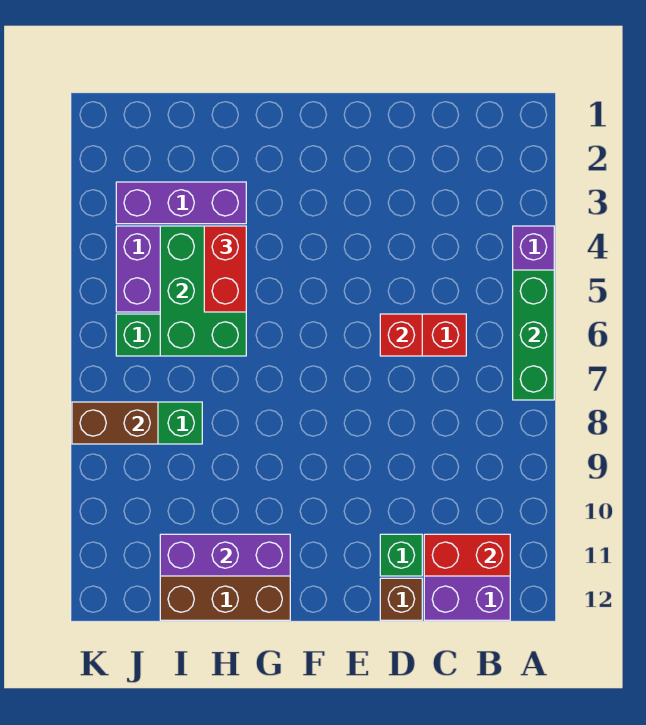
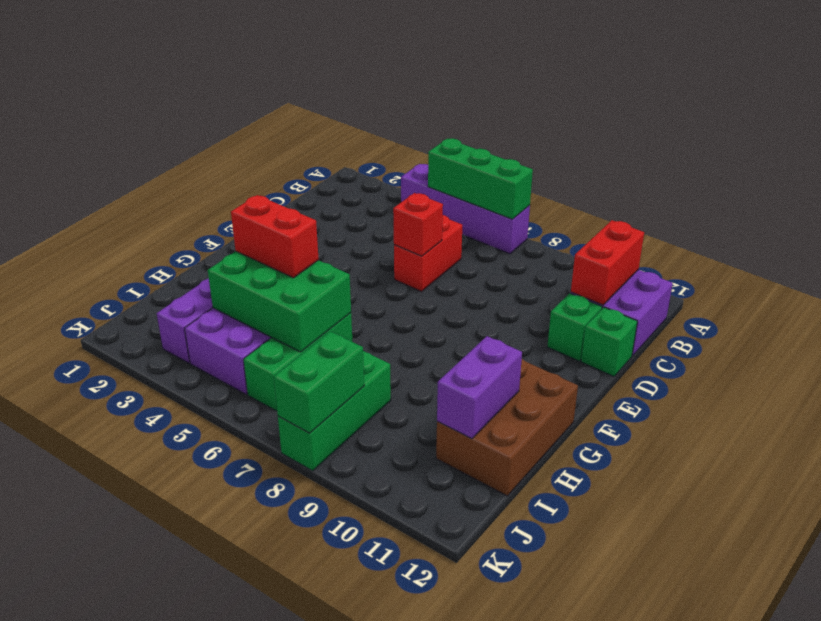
brown 1x1 brick [380,578,422,620] -> green 1x1 brick [581,307,637,376]
purple 1x3 brick [160,534,290,576] -> purple 1x2 brick [437,336,522,439]
brown 1x2 brick [72,402,158,444] -> green 1x2 brick [274,331,364,433]

